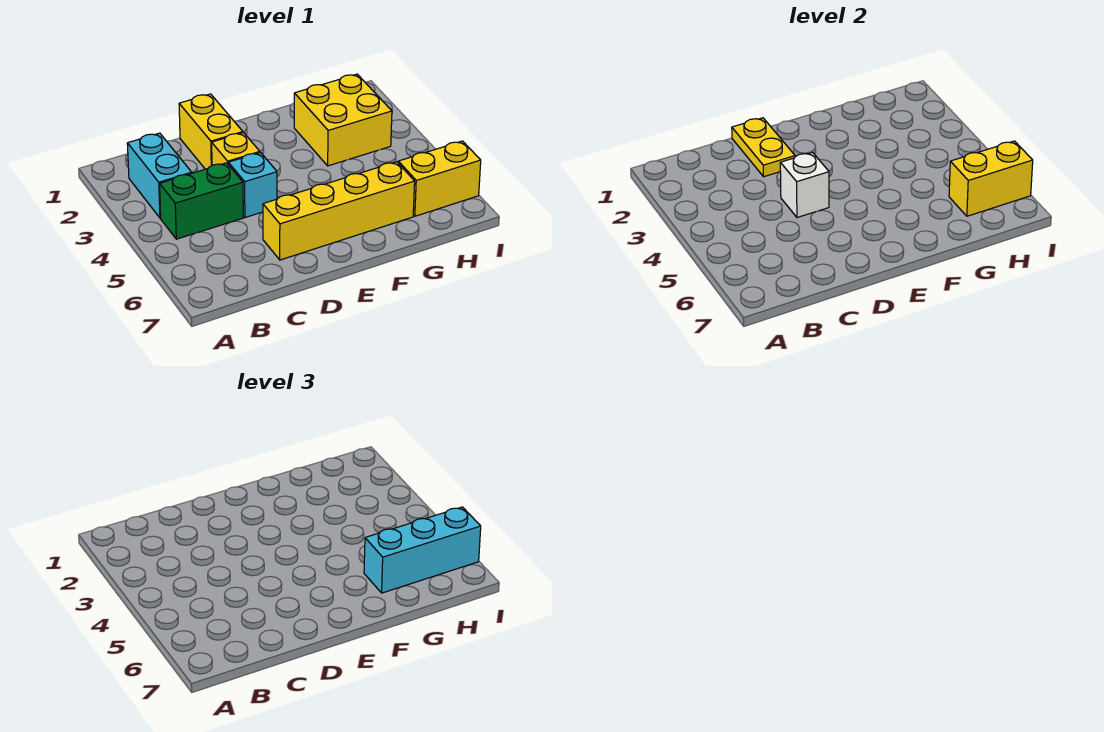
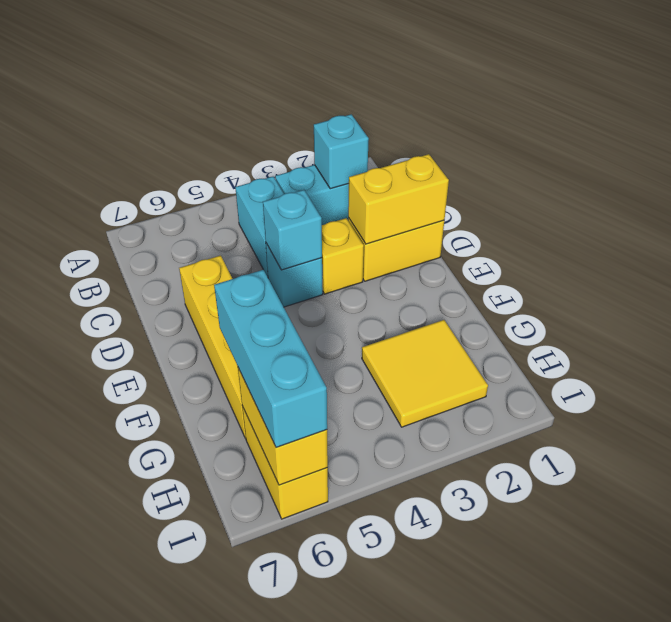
none -> cyan 1x1 brick [314,114,369,189]
green 1x2 brick [160,163,243,239] -> cyan 1x2 brick [235,177,284,277]
yellow 1x2 plate [732,118,795,177] -> yellow 1x2 brick [348,154,449,244]
white 1x1 brick [780,153,829,218] -> cyan 1x1 brick [263,190,322,270]
yellow 2x2 brick [294,74,392,166] -> yellow 2x2 tile [362,320,488,427]

